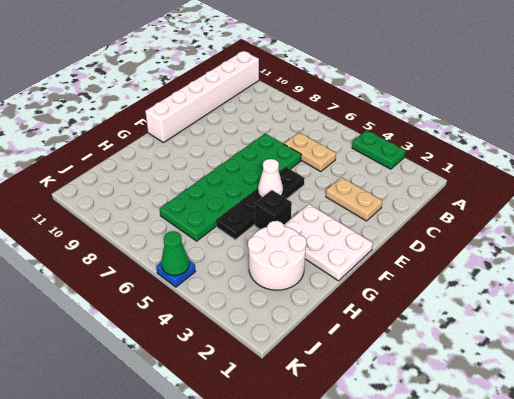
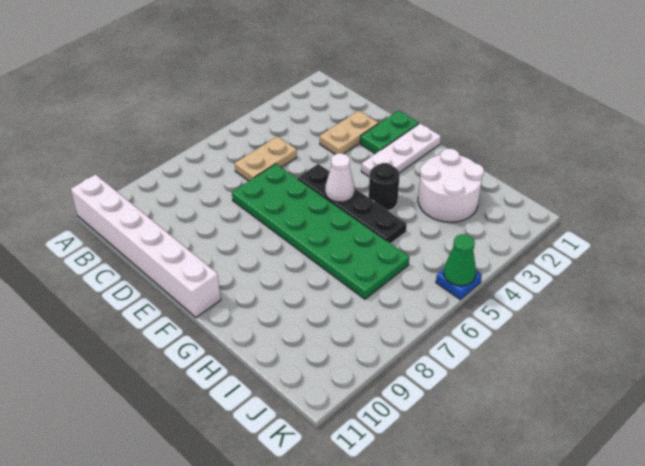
green 1x2 plate [352,130,405,169] -> green 1x2 plate moved to [360,111,419,154]
white 2x3 plate [284,204,373,281] -> white 1x3 plate [361,124,441,177]
black 1x1 brick [255,190,292,229] -> black 1x1 round brick [369,163,400,210]

